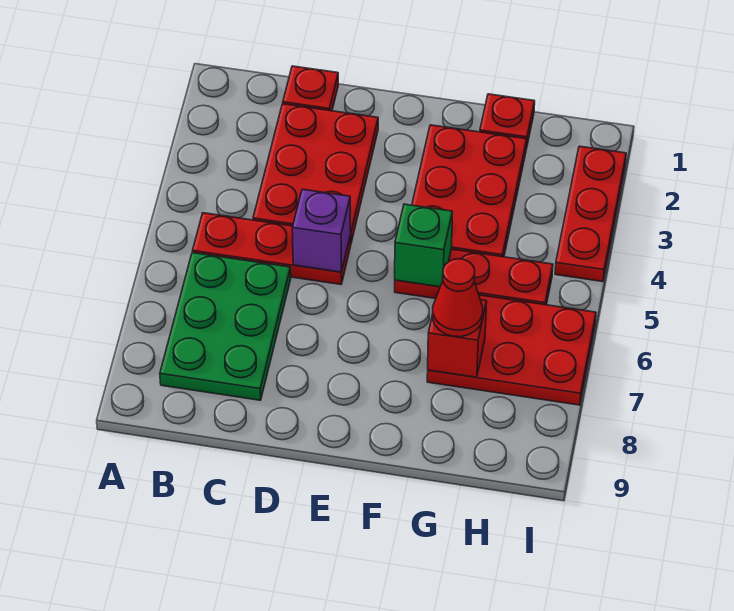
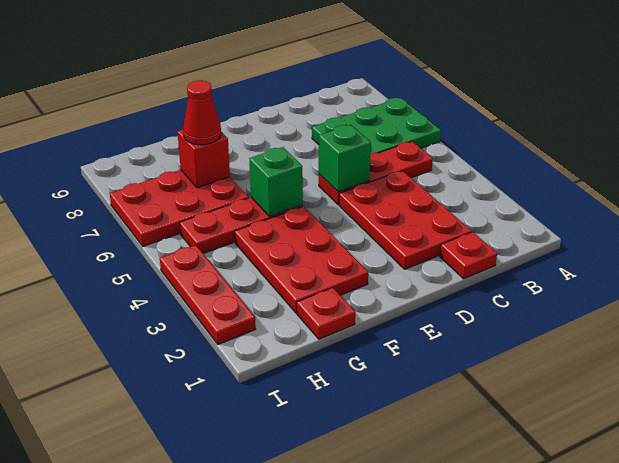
green 2x3 plate [160,253,291,400] -> green 2x3 plate turned to [312,98,441,154]
purple 1x1 brick [292,189,351,272] -> green 1x1 brick [319,125,371,192]

